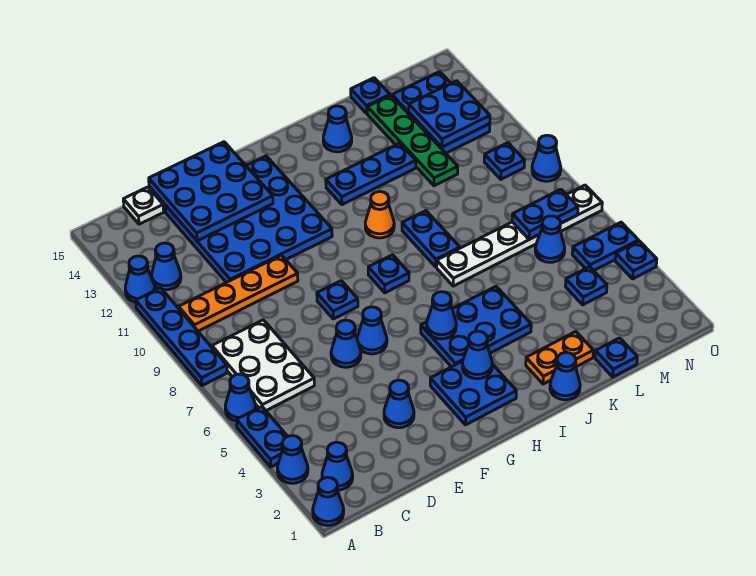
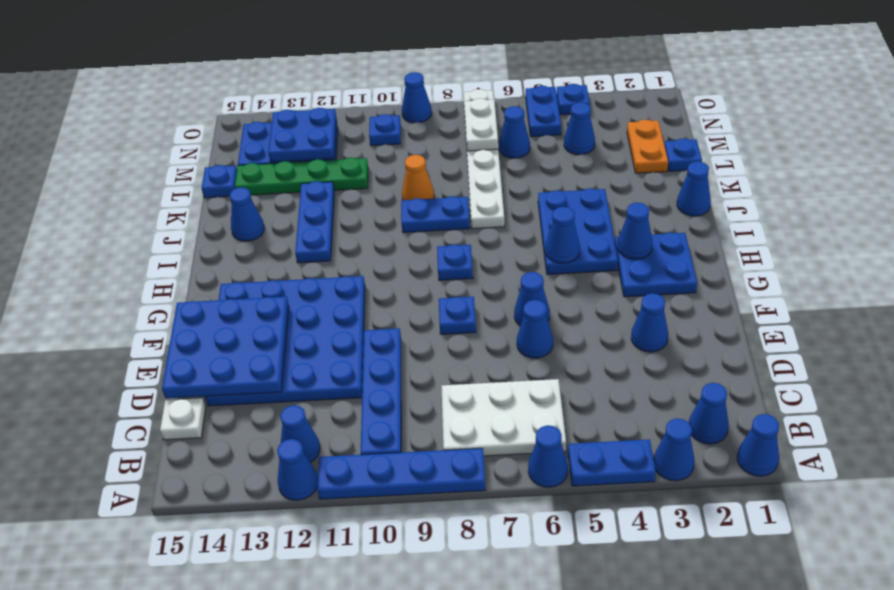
orange 1x4 plate [179,255,298,331] -> blue 1x4 plate [361,328,401,455]
orange 1x1 cone [365,192,394,238] -> orange 1x1 cone moved to [402,155,434,200]
orange 1x2 plate [526,332,593,384] -> orange 1x2 plate moved to [627,120,668,173]
blue 1x1 plate [565,267,607,305] -> blue 1x1 cone [564,102,595,155]
blue 1x2 plate [512,189,578,239] -> white 1x2 plate [464,98,498,151]

